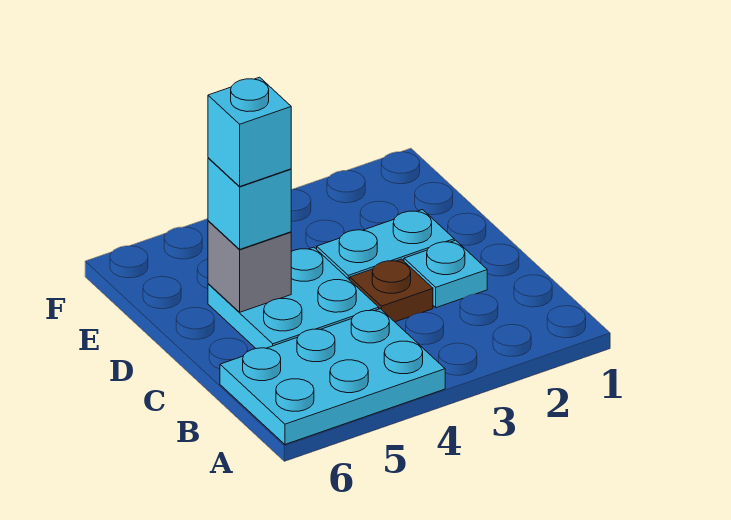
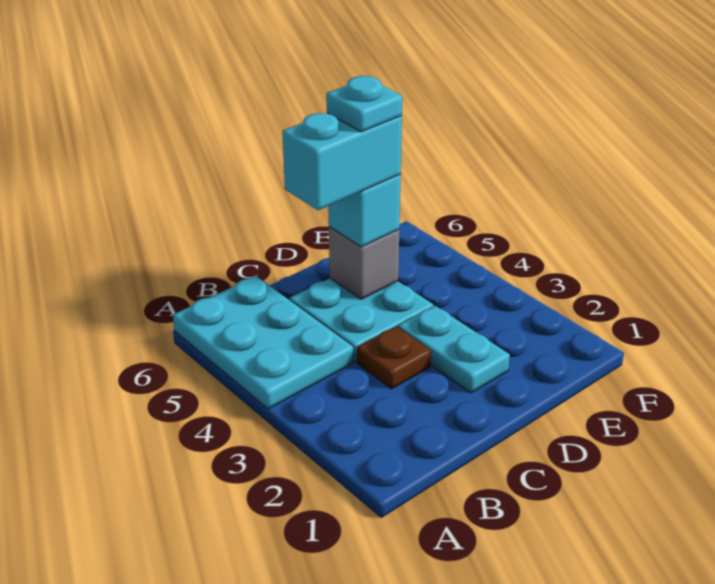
cyan 1x1 plate [404,240,487,308] -> cyan 1x1 plate moved to [326,76,402,132]
cyan 1x1 brick [208,77,291,186] -> cyan 1x2 brick [282,113,402,210]

